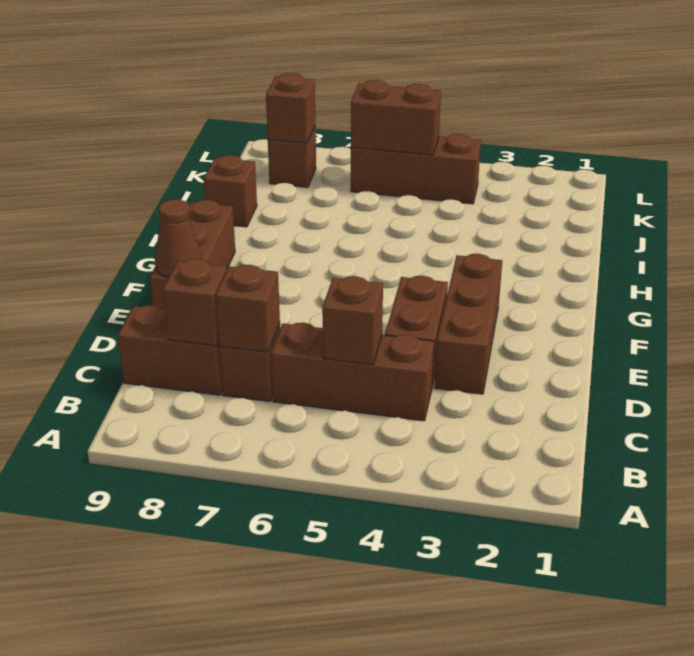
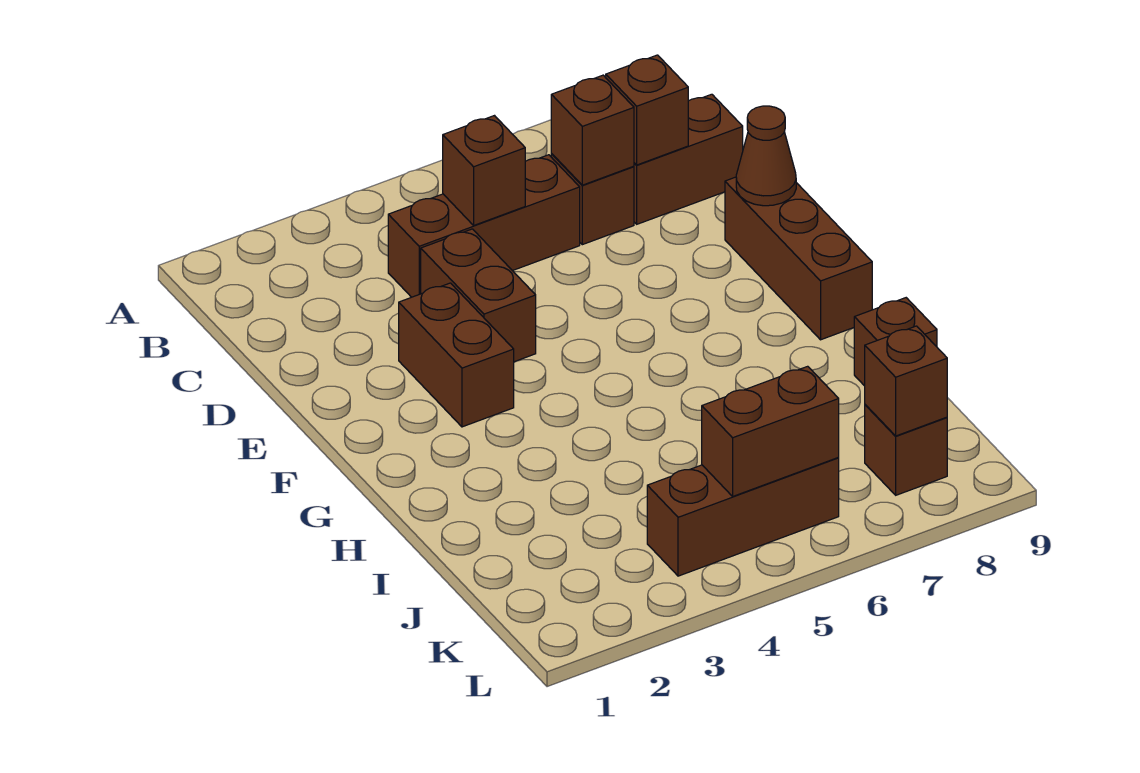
brown 1x3 brick [435,254,502,394] -> brown 1x2 brick [399,283,514,427]

